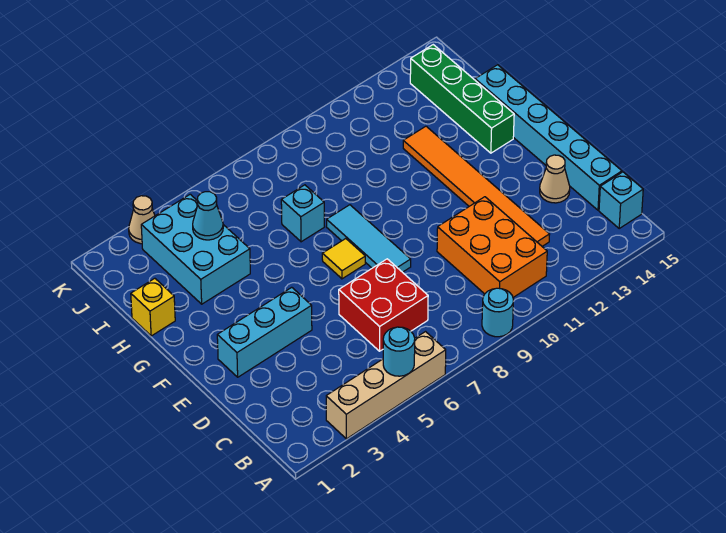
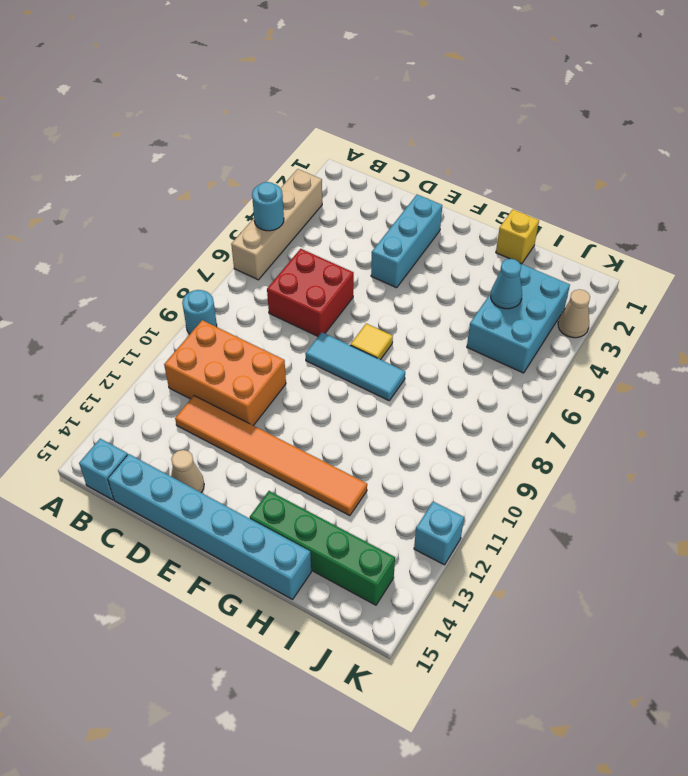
cyan 2x3 brick [141,194,250,304] -> cyan 2x3 brick turned to [467,263,570,373]
cyan 1x1 brick [281,185,325,242] -> cyan 1x1 brick moved to [414,501,464,565]

